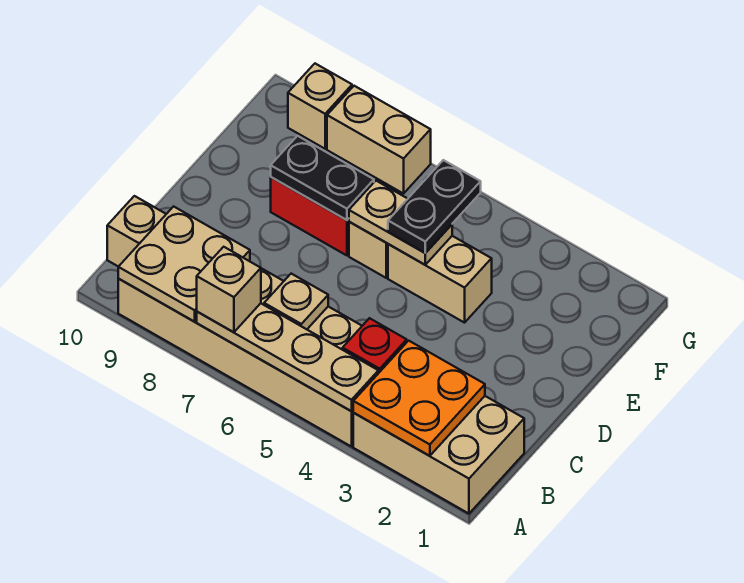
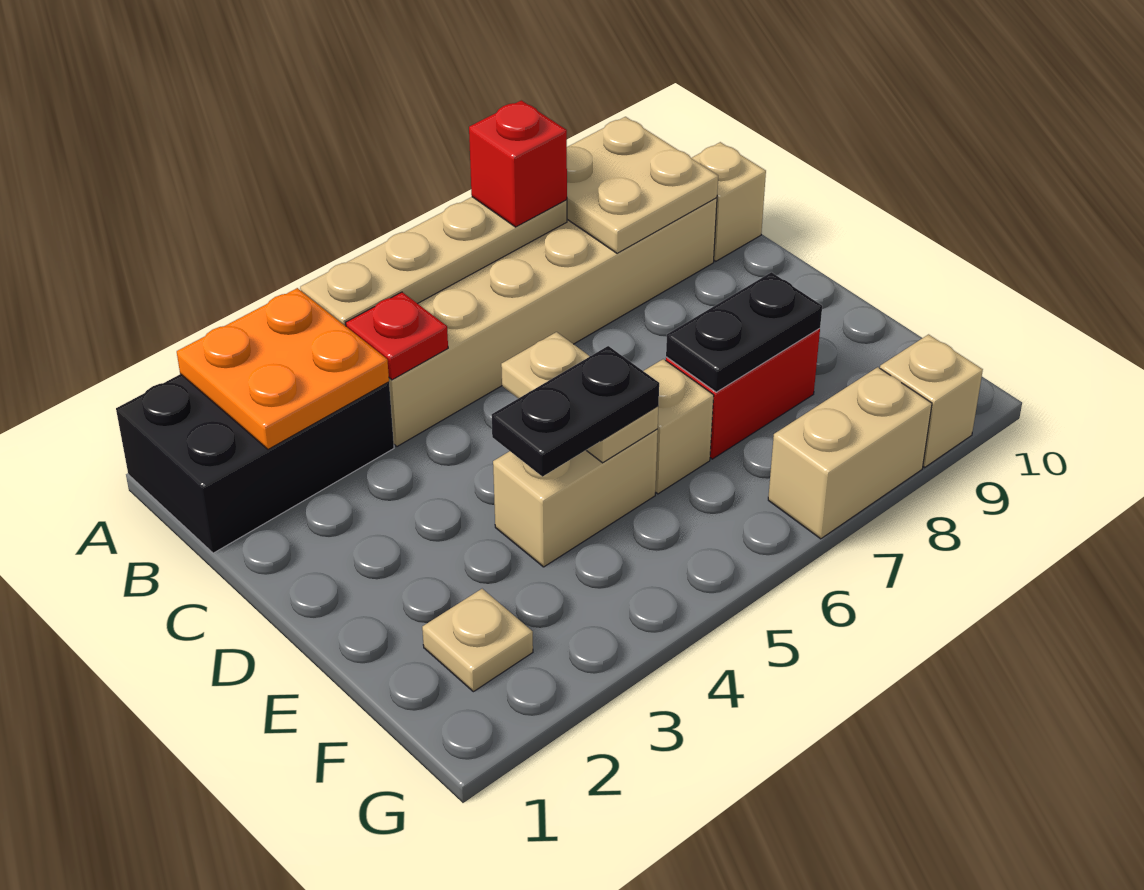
tan 2x3 brick [353,396,524,514] -> black 2x3 brick [116,374,394,553]
tan 1x1 brick [197,247,261,332] -> red 1x1 brick [469,100,567,227]
tan 1x1 plate [264,274,328,329] -> tan 1x1 plate moved to [422,589,533,692]
tan 1x2 plate [349,181,452,265] -> tan 1x2 plate turned to [501,332,658,463]
black 1x2 plate [388,160,481,253] -> black 1x2 plate turned to [492,346,659,477]

